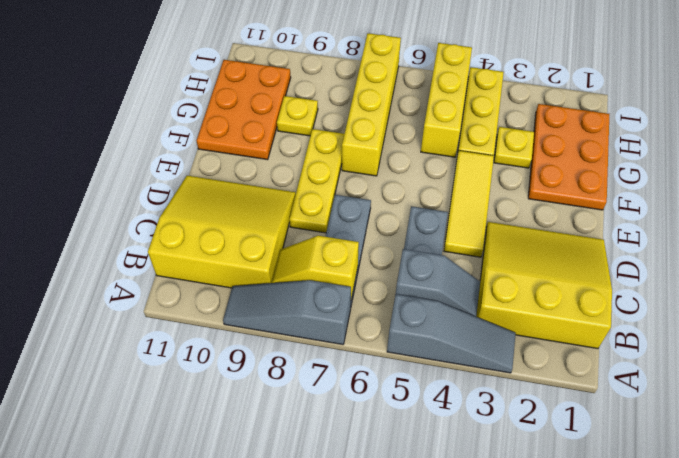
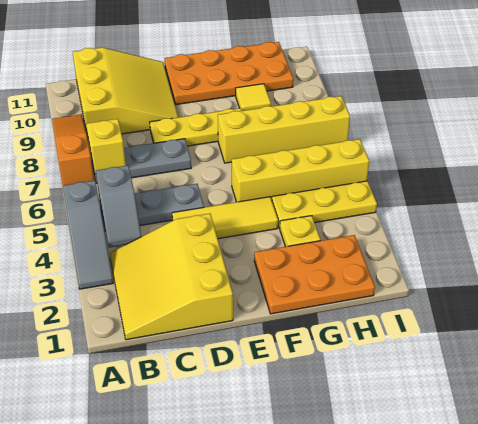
grey 1x3 slope [223,280,351,344] -> orange 1x3 slope [52,115,94,185]
yellow 3x3 slope [476,222,612,349] -> yellow 3x3 slope turned to [110,214,233,340]
orange 2x3 plate [197,60,291,160] -> orange 2x4 plate [165,42,293,105]
yellow 1x3 brick [421,43,472,157] -> yellow 1x4 brick [232,139,369,202]
yellow 1x1 plate [277,96,318,136] -> yellow 1x1 tile [236,84,271,111]

